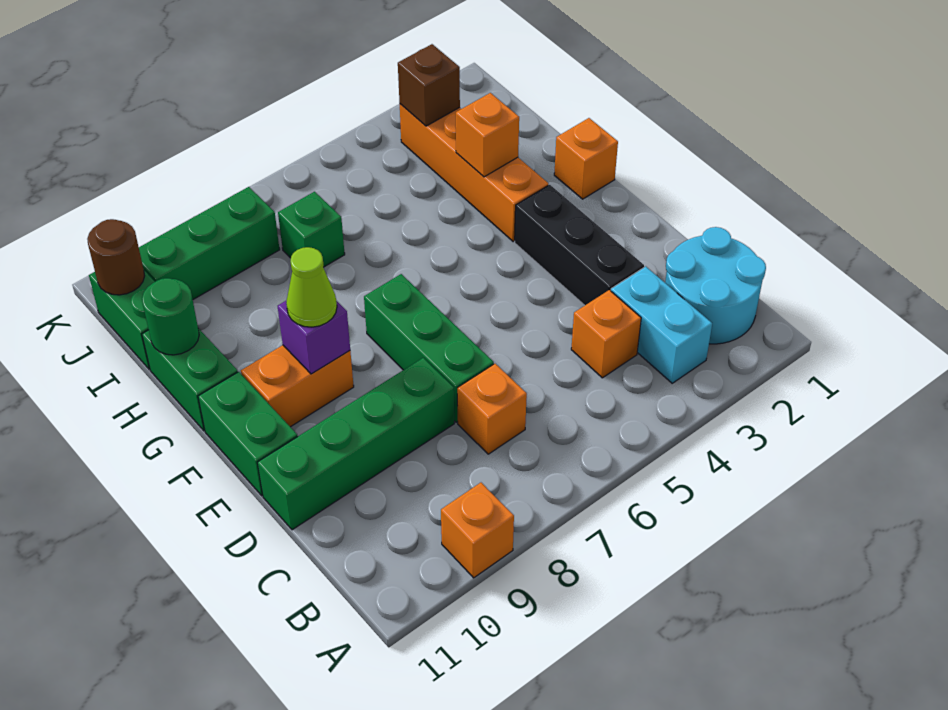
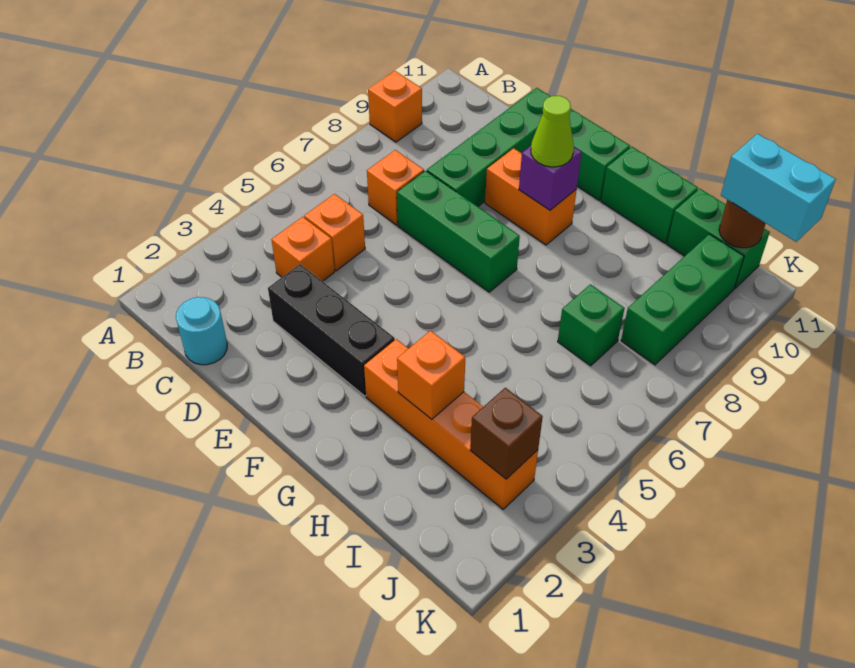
cyan 2x2 round brick [665,227,766,344] -> cyan 1x1 round brick [176,297,227,365]
cyan 1x2 brick [611,266,712,383] -> cyan 1x2 brick moved to [721,134,836,242]
orange 1x2 brick [241,345,354,427] -> orange 1x2 brick turned to [485,148,577,245]
orange 1x1 brick [554,118,618,199] -> orange 1x1 brick moved to [304,194,365,271]
green 1x1 round brick [142,278,199,355] -> none

